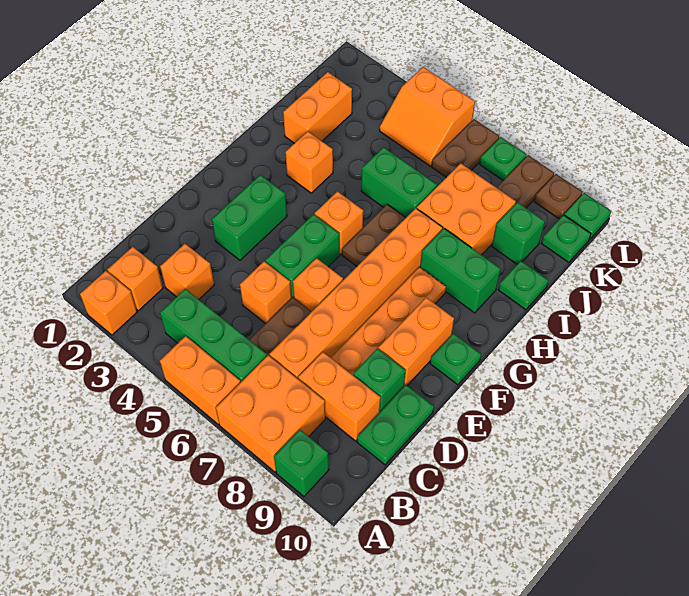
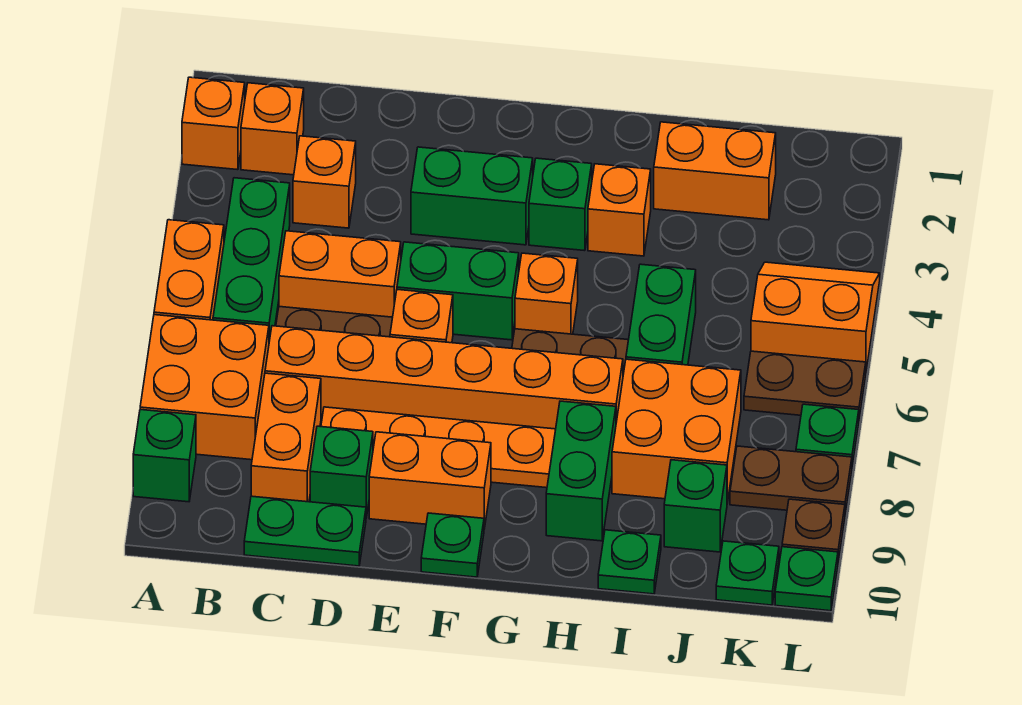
orange 1x1 brick [240,262,291,323] -> orange 1x2 brick [279,231,401,317]
none -> green 1x1 brick [529,158,592,251]
orange 2x2 slope [380,67,475,166] -> orange 2x2 slope turned to [751,262,880,371]

